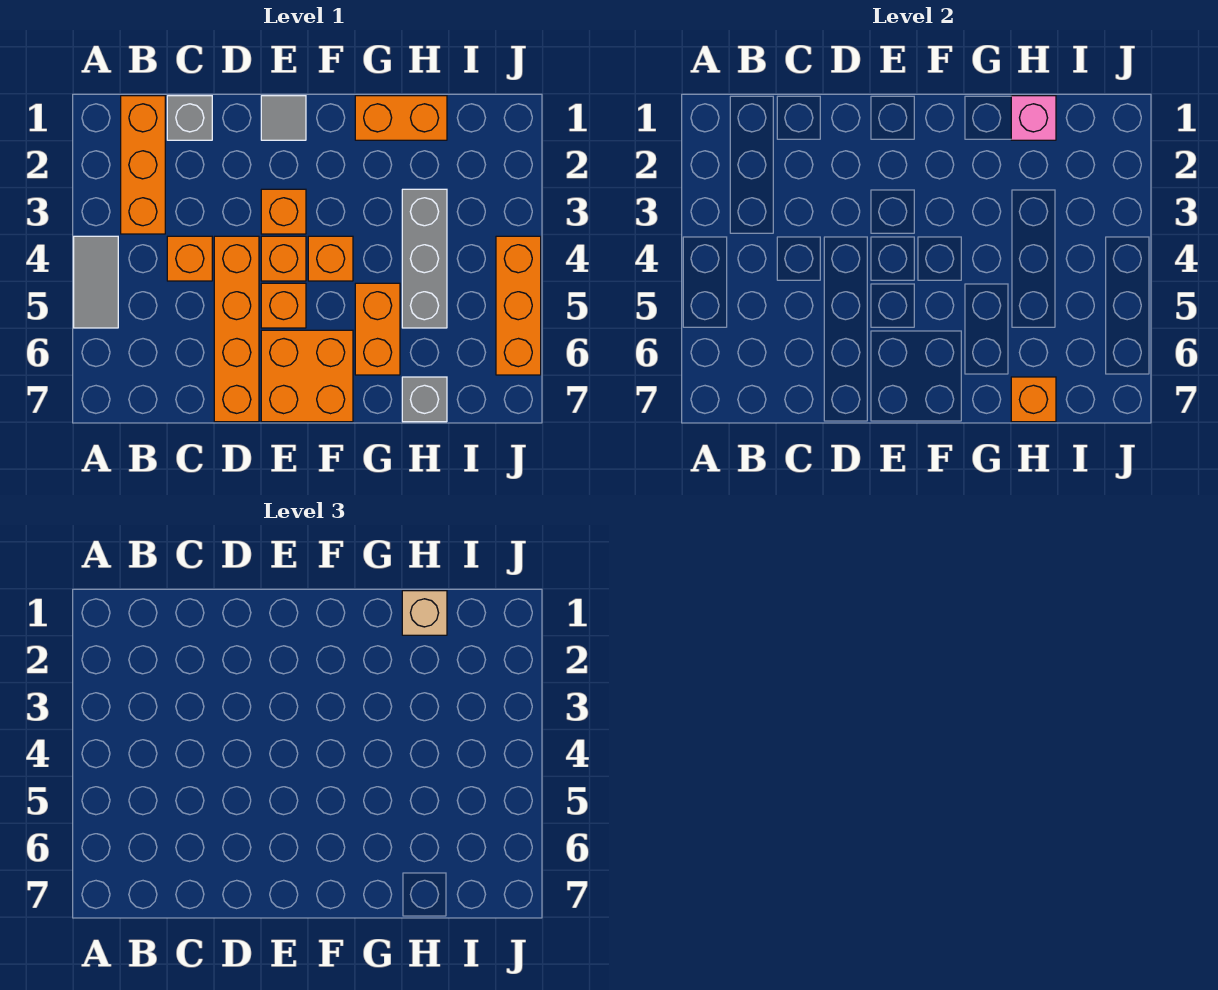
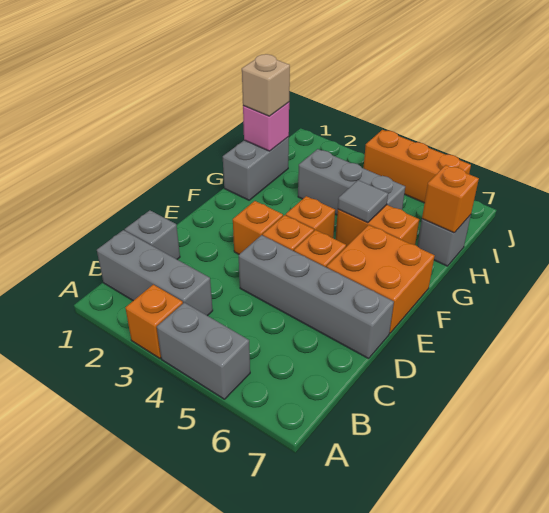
grey 1x2 tile [74,236,118,328] -> grey 1x2 brick [157,303,250,399]
orange 1x3 brick [121,96,165,234] -> grey 1x3 brick [97,230,213,316]
orange 1x1 brick [167,236,212,281] -> orange 1x1 brick moved to [125,285,183,358]
orange 1x4 brick [214,236,259,422] -> grey 1x4 brick [239,235,394,359]
grey 1x1 tile [261,96,306,140] -> grey 1x1 tile moved to [338,180,388,223]
orange 1x2 brick [355,96,447,140] -> grey 1x2 brick [223,137,289,200]

